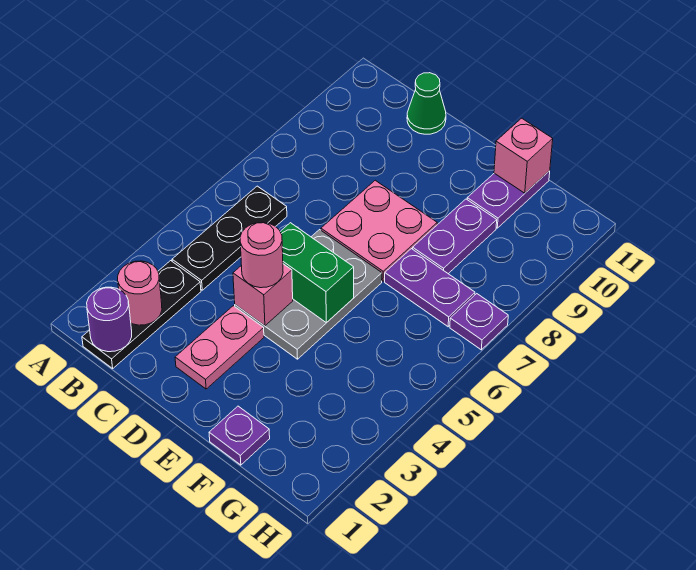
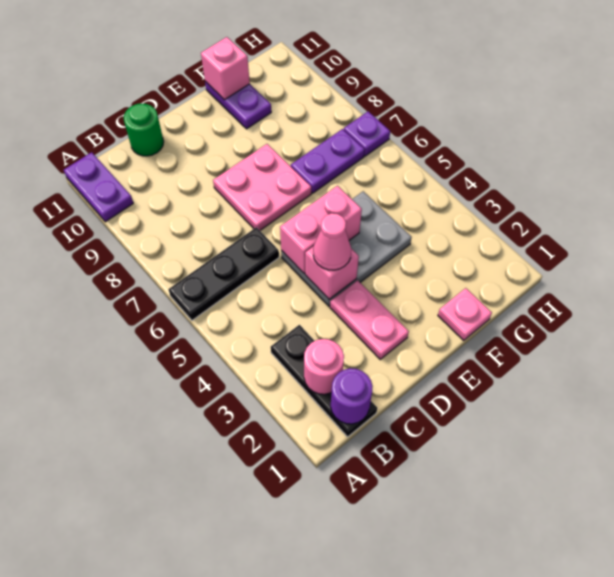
black 1x3 plate [172,186,287,290] -> black 1x3 plate turned to [168,227,279,320]
green 1x1 cone [407,73,446,134] -> green 1x1 round brick [124,104,164,156]
grey 2x3 plate [235,230,382,359] -> grey 2x3 plate turned to [281,191,412,306]
pink 1x1 round brick [240,222,283,288] -> pink 1x1 cone [313,213,351,270]
green 1x2 brick [280,223,354,323] -> pink 1x2 brick [280,186,362,273]
purple 1x1 plate [209,406,270,465] -> pink 1x1 plate [438,288,492,340]
purple 1x2 plate [413,199,497,274] -> purple 1x2 plate moved to [64,152,133,222]

